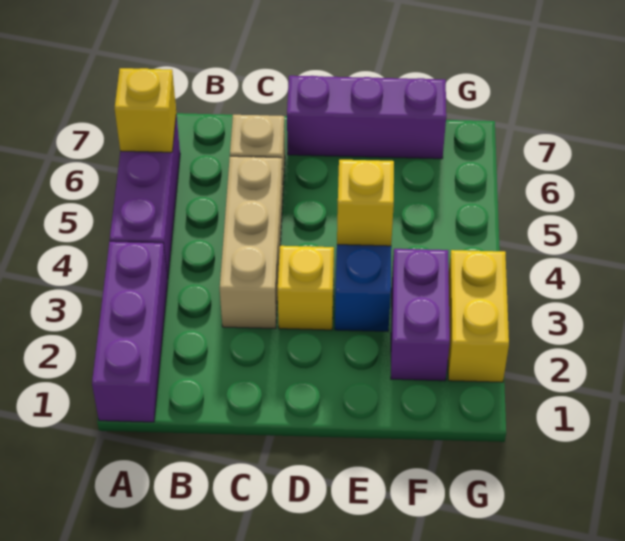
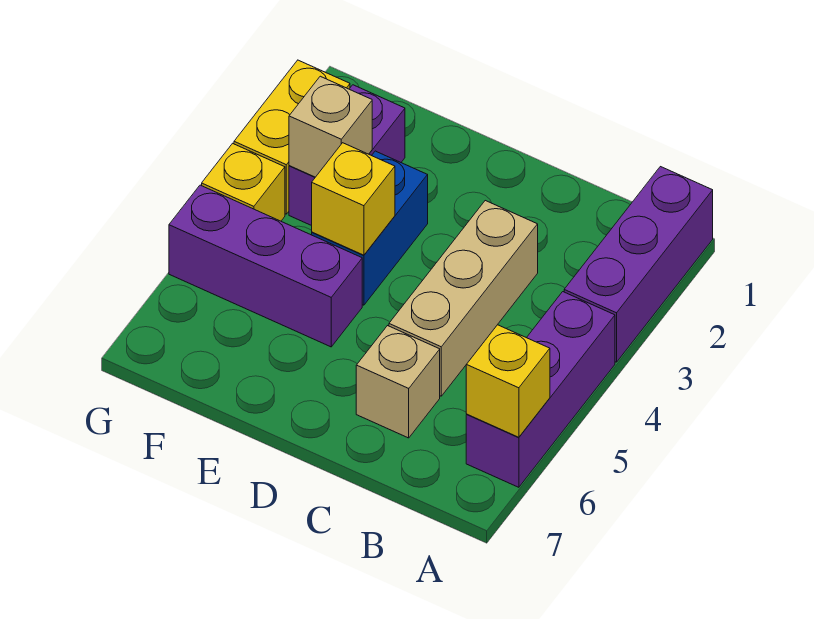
yellow 1x1 brick [278,246,334,330] -> yellow 1x1 brick moved to [202,143,285,221]
purple 1x3 brick [287,76,446,159] -> purple 1x3 brick moved to [169,185,362,347]
none -> tan 1x1 brick [289,76,372,177]

